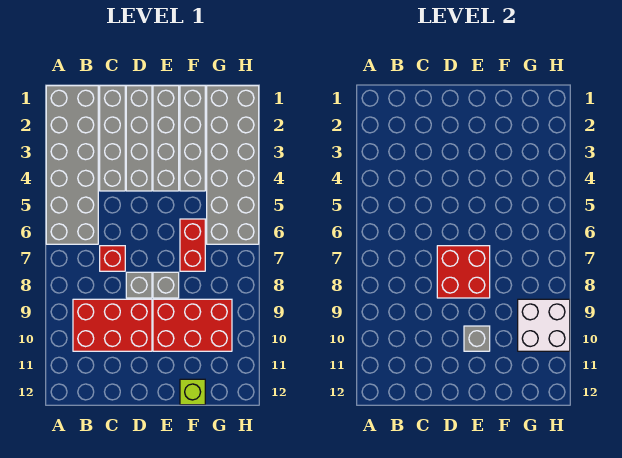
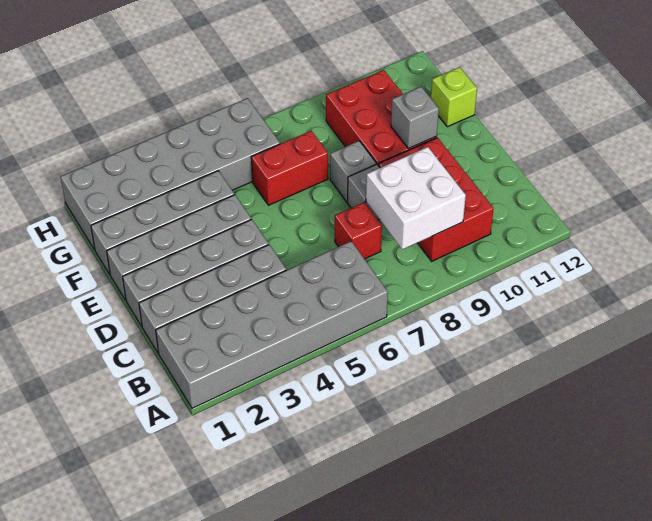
red 2x2 brick [437,246,490,298] -> none
white 2x2 brick [518,299,570,351] -> white 2x2 brick moved to [366,147,466,250]

